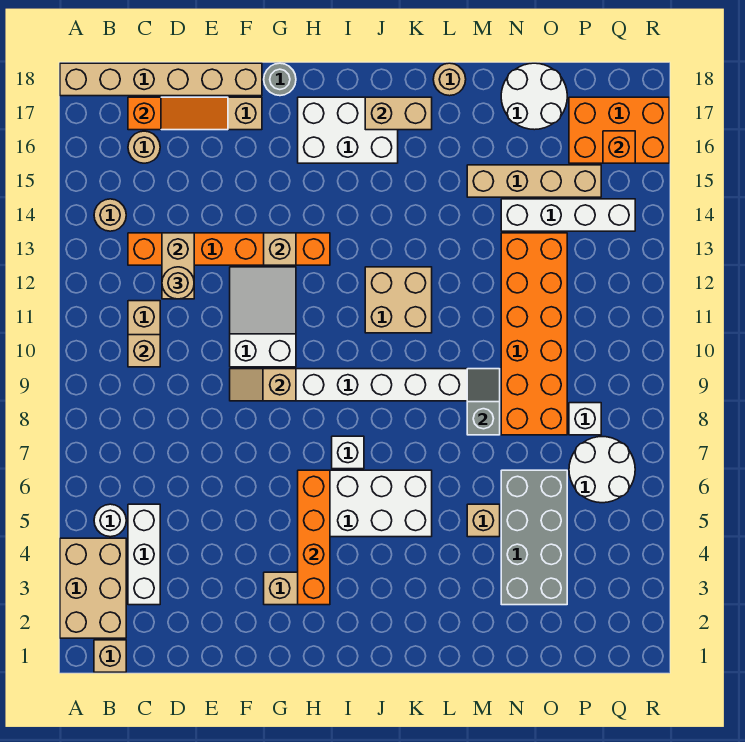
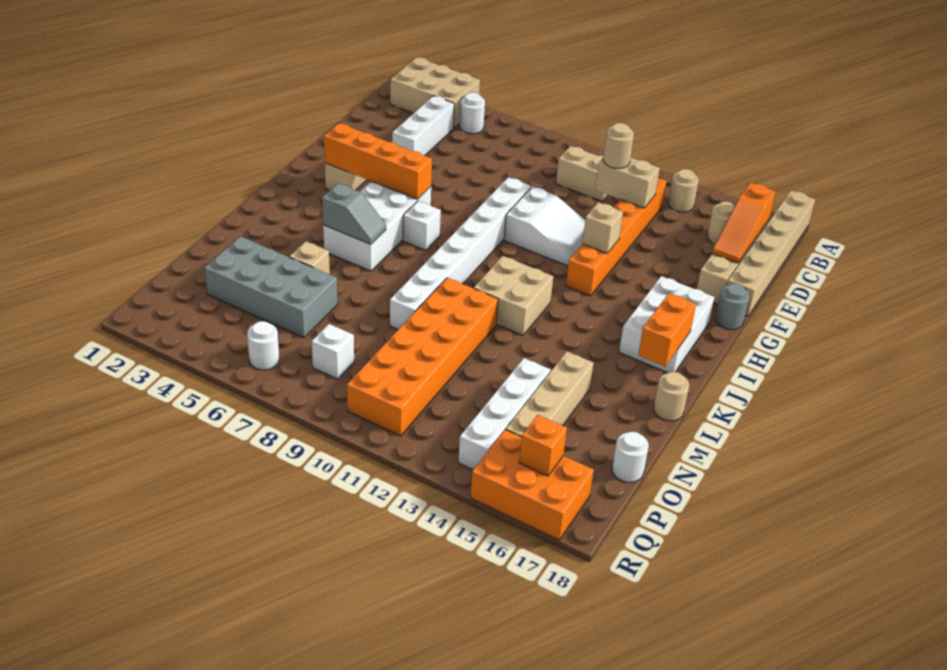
tan 1x1 brick [94,640,126,672] -> none
white 1x3 brick [128,504,160,605] -> white 1x3 brick turned to [392,96,454,156]
tan 1x1 brick [128,335,160,367] -> none
tan 1x2 slope [230,369,296,401] -> none
tan 1x2 brick [365,97,432,130] -> orange 1x2 brick [638,293,696,367]
grey 1x2 slope [467,369,500,435] -> grey 1x2 slope moved to [322,183,386,244]
orange 2x6 brick [501,233,567,435] -> orange 2x6 brick turned to [347,278,498,436]
white 2x2 round brick [501,63,567,130] -> white 1x1 round brick [612,432,649,482]
white 2x2 round brick [569,437,635,503] -> white 1x1 round brick [247,321,279,370]
orange 2x3 brick [569,97,669,163] -> orange 2x3 brick turned to [470,430,594,540]

